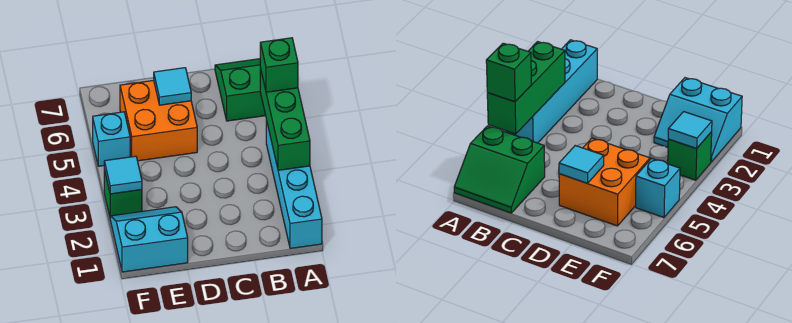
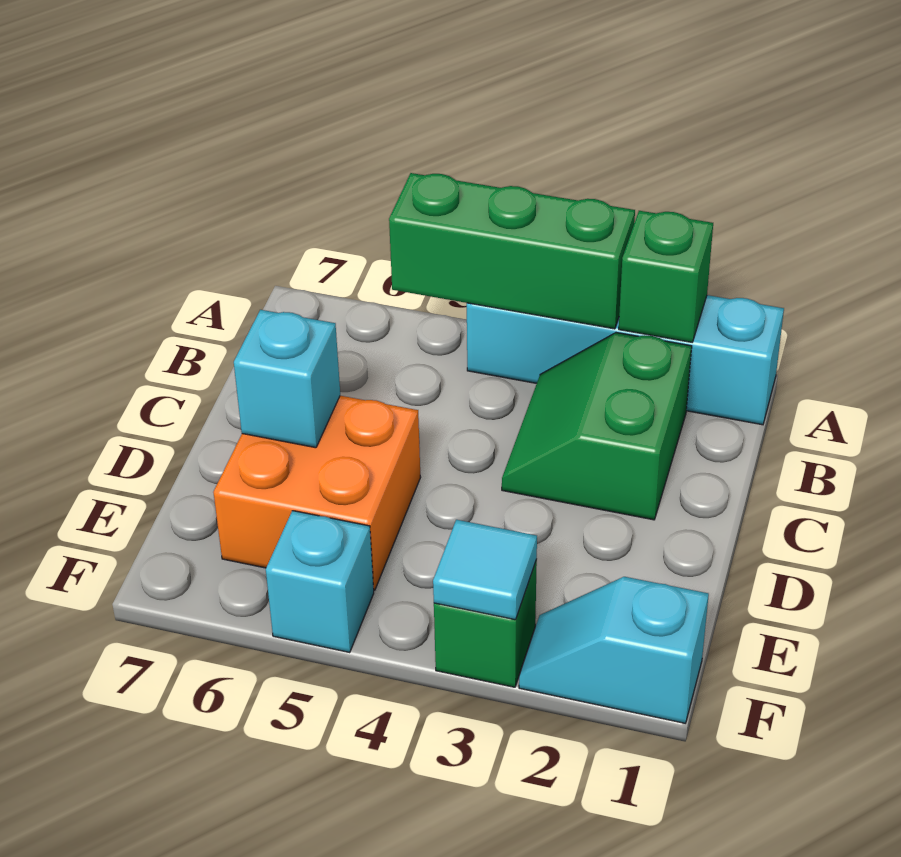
green 1x1 brick [260,38,298,92] -> green 1x1 brick moved to [619,211,713,342]
green 2x2 slope [215,59,266,121] -> green 2x2 slope moved to [502,333,692,520]
cyan 1x1 tile [154,68,191,105] -> cyan 1x1 brick [234,310,340,448]
cyan 2x2 slope [110,207,188,272] -> cyan 1x2 slope [519,577,709,723]

